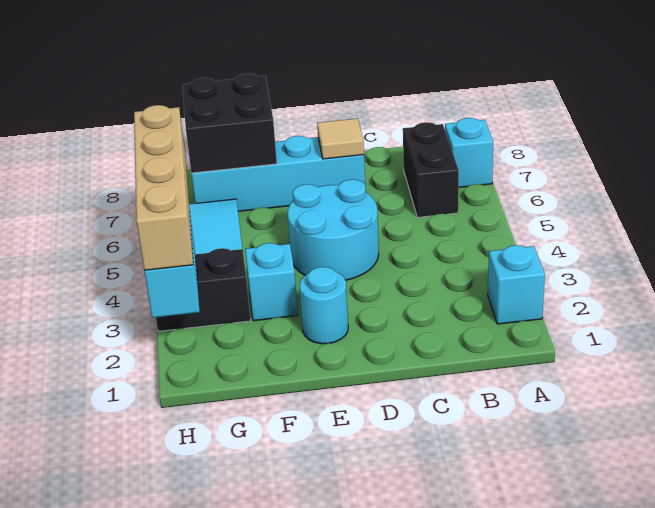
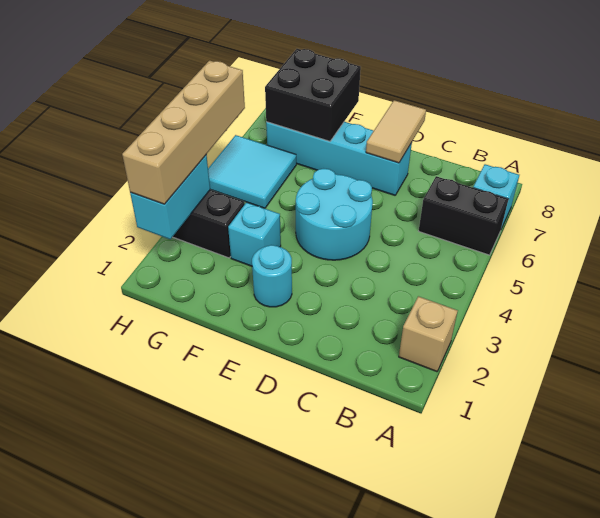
cyan 1x1 brick [488,245,545,324] -> tan 1x1 brick [399,296,458,372]
black 1x2 brick [403,122,459,217] -> black 1x2 brick turned to [419,176,509,255]
tan 1x1 tile [317,118,364,159] -> tan 1x2 tile [366,100,426,163]

